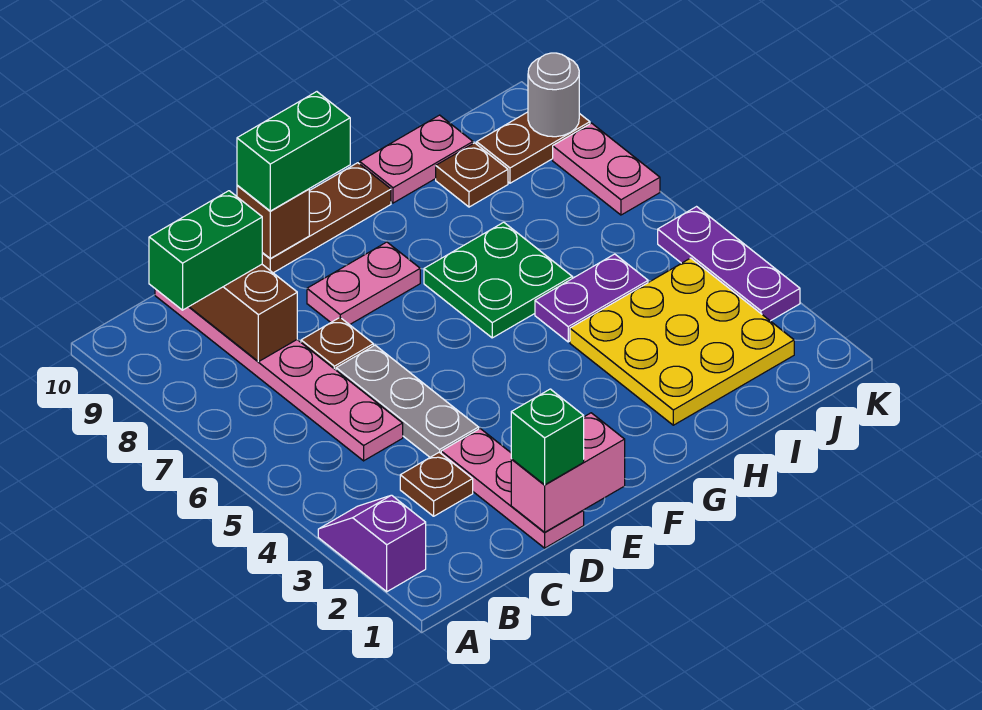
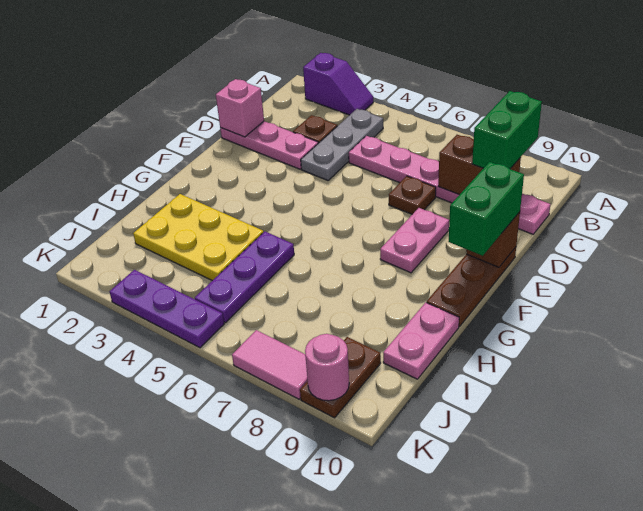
pink 1x2 brick [511,413,625,532] -> pink 1x1 brick [216,79,264,137]
green 1x1 brick [511,389,584,485] -> none
grey 1x3 plate [336,345,479,457] -> grey 1x3 plate turned to [301,109,383,180]
green 2x2 plate [424,222,572,338] -> none
yellow 3x3 plate [570,258,794,425] -> yellow 2x3 plate [133,194,264,281]
purple 1x2 plate [535,254,648,342] -> purple 1x3 plate [195,232,294,323]
brown 1x1 plate [436,143,508,207] -> none
pink 1x2 plate [553,123,660,215] -> pink 1x2 tile [232,330,308,399]
grey 1x1 round brick [528,53,579,137] -> pink 1x1 round brick [305,334,349,401]

